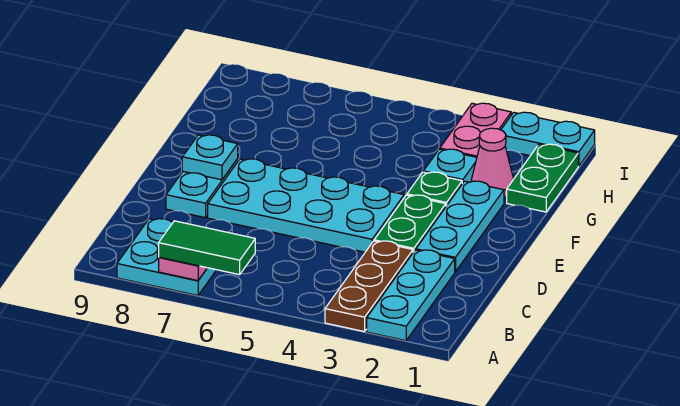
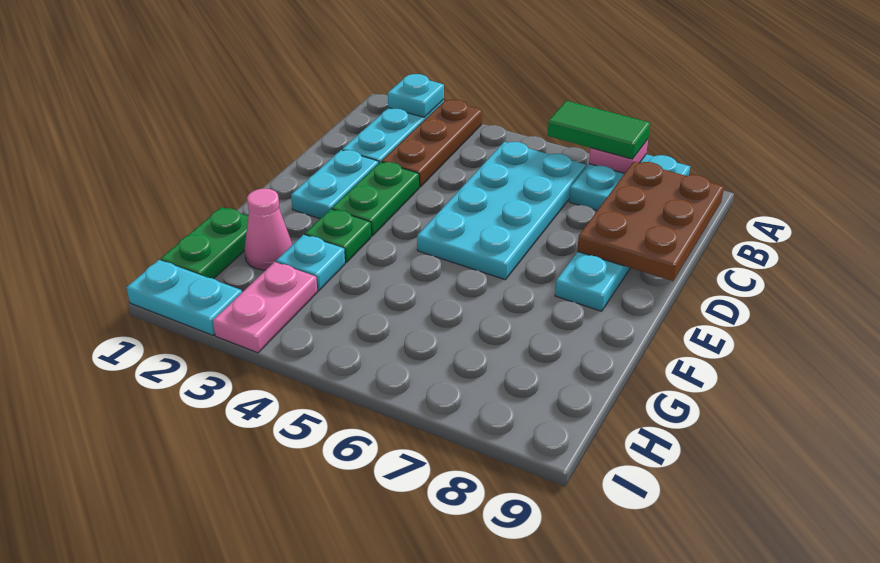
none -> brown 2x3 plate [577,162,724,281]
cyan 1x3 plate [416,181,504,272] -> cyan 1x2 plate [291,150,379,219]
cyan 2x4 plate [208,159,404,252] -> cyan 2x4 plate turned to [417,142,586,280]
cyan 1x1 plate [182,135,238,180] -> cyan 1x1 plate moved to [388,74,444,117]

